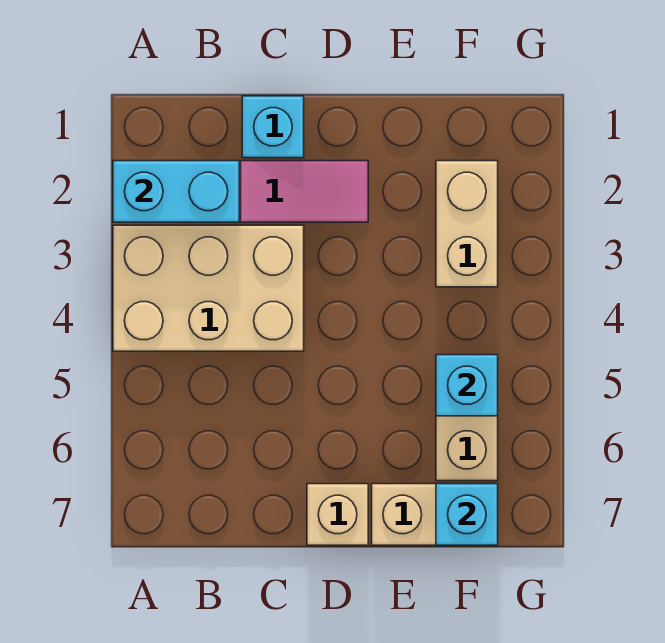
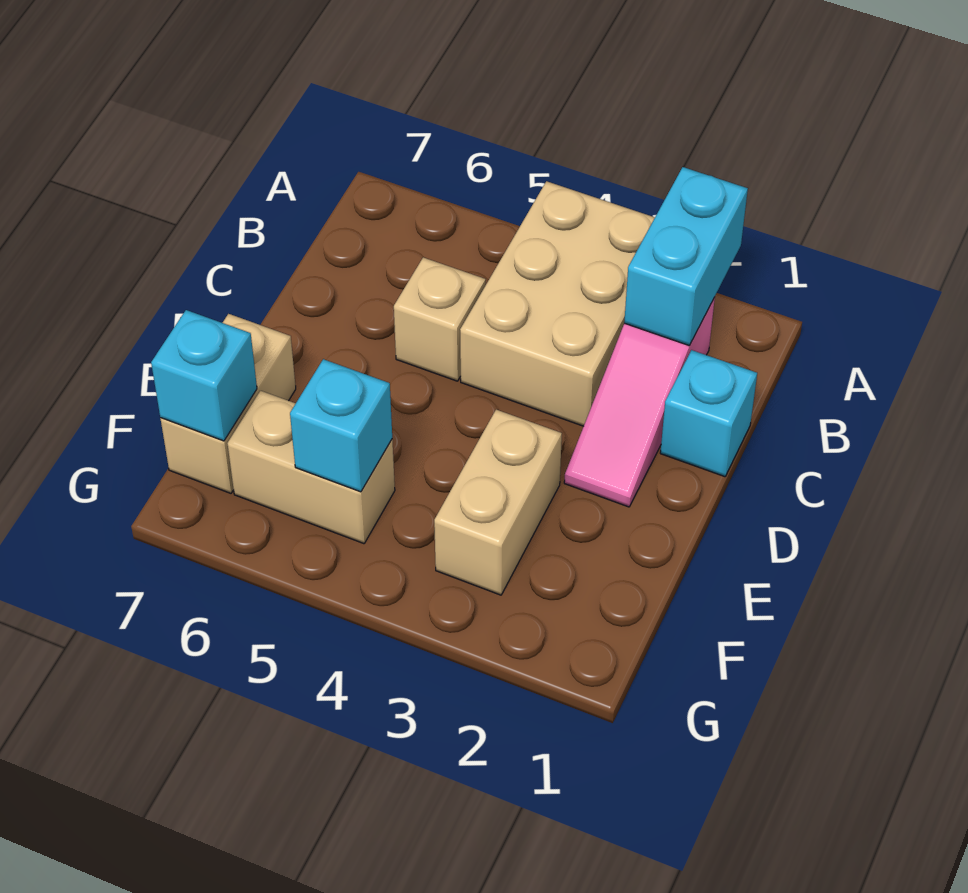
tan 1x1 brick [307,484,368,545] -> tan 1x1 brick moved to [394,257,486,381]
tan 1x2 brick [436,161,498,287] -> tan 1x2 brick turned to [434,410,562,595]

